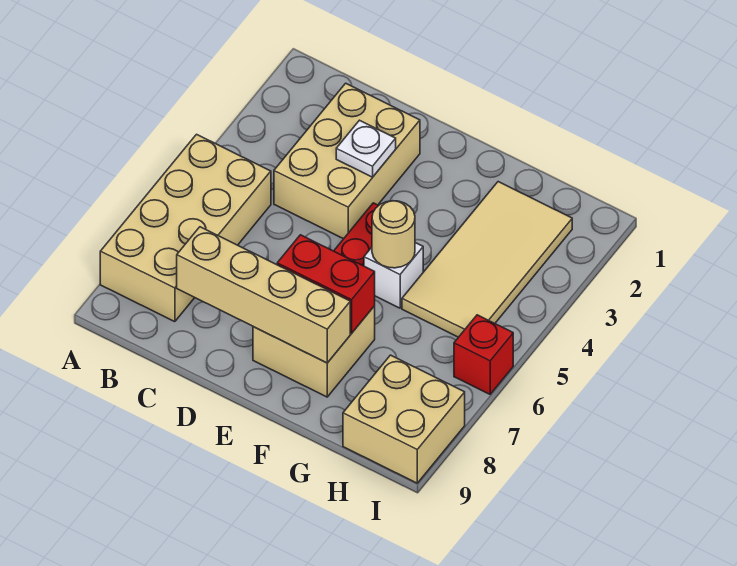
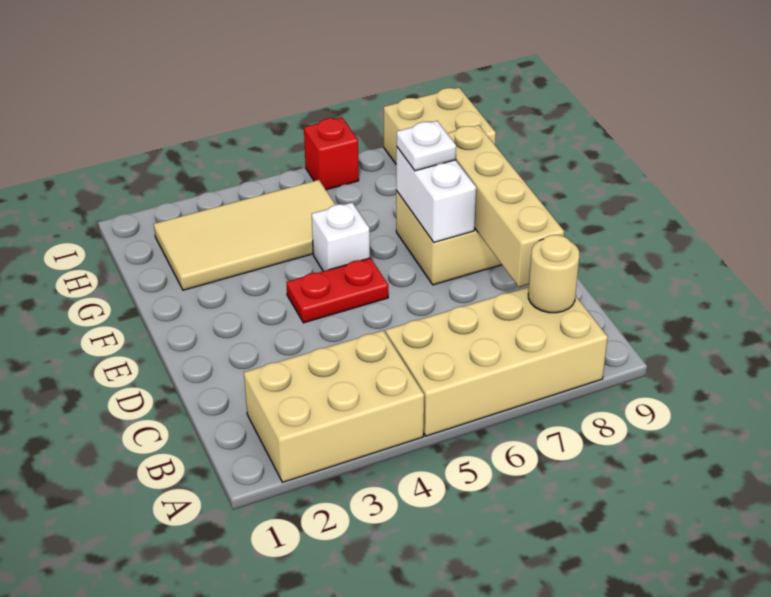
tan 2x3 brick [274,83,420,239] -> tan 2x3 brick moved to [244,331,424,482]
white 1x1 plate [336,120,396,177] -> white 1x1 plate moved to [397,121,456,171]
red 1x2 brick [277,235,375,333] -> white 1x2 brick [396,147,476,242]
tan 1x1 round brick [372,201,415,268] -> tan 1x1 round brick moved to [528,235,579,313]

